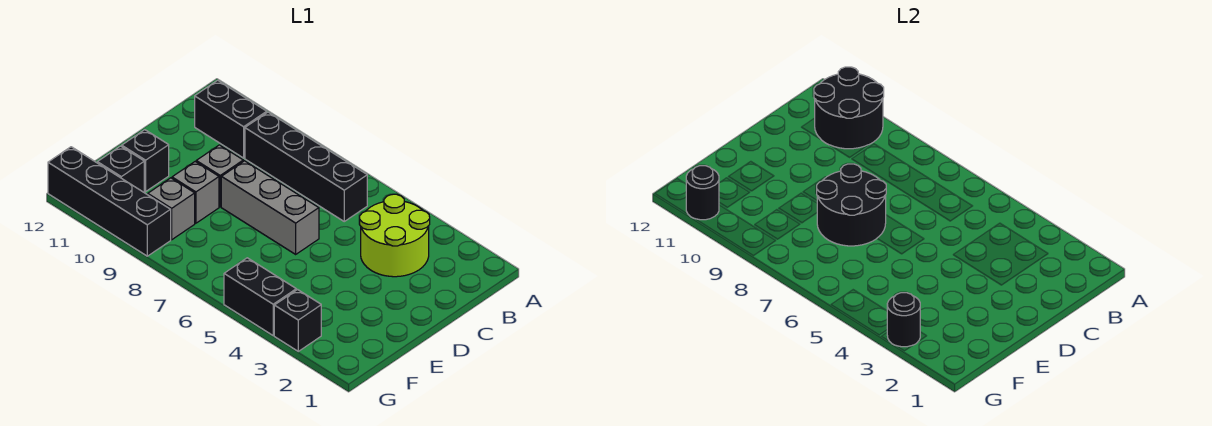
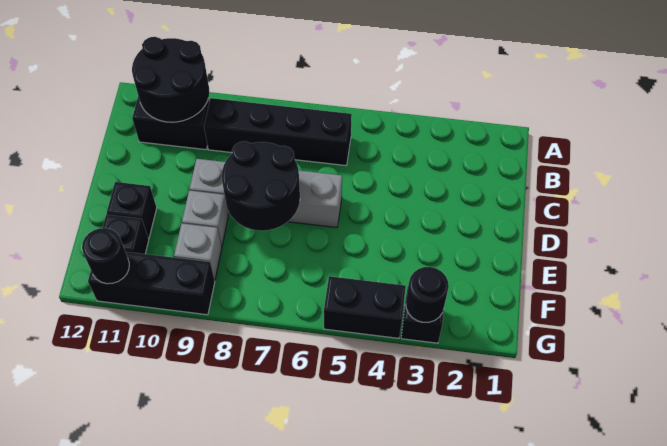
lime 2x2 round brick [360,194,430,277] -> none
black 1x4 brick [48,147,171,256] -> black 1x3 brick [88,252,215,315]

